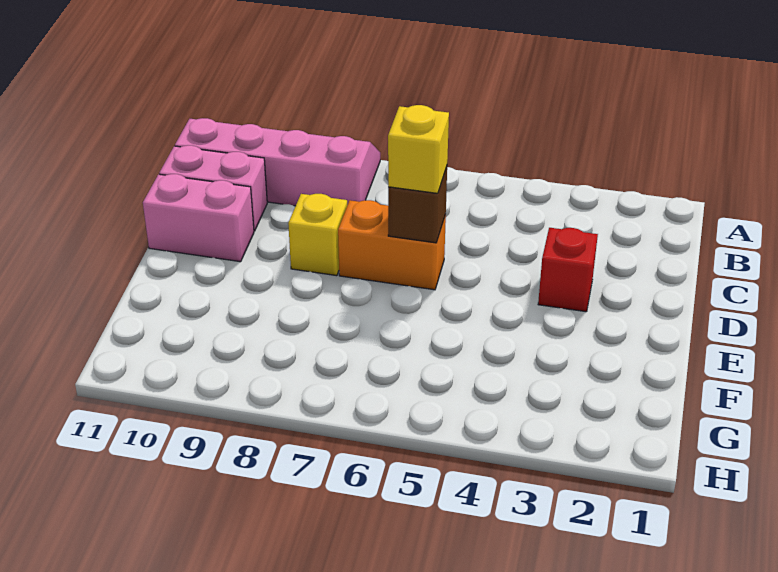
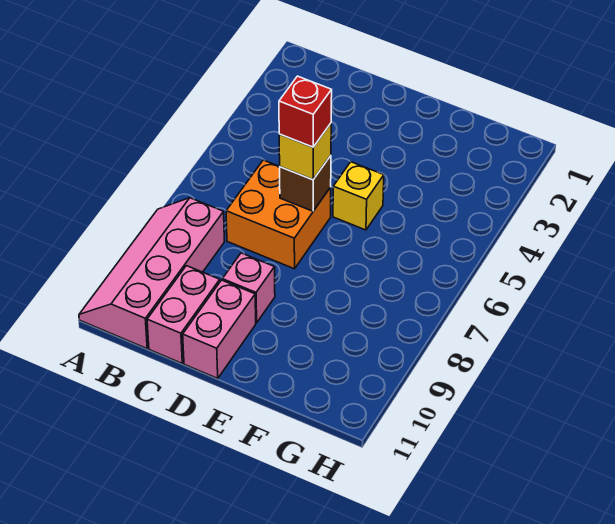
red 1x1 brick [538,228,598,312] -> red 1x1 brick moved to [279,76,332,147]
orange 1x2 brick [338,200,446,290] -> orange 2x2 brick [226,160,331,269]
yellow 1x1 brick [288,194,347,276] -> yellow 1x1 brick moved to [333,162,384,230]
none -> pink 1x1 brick [222,253,275,323]

